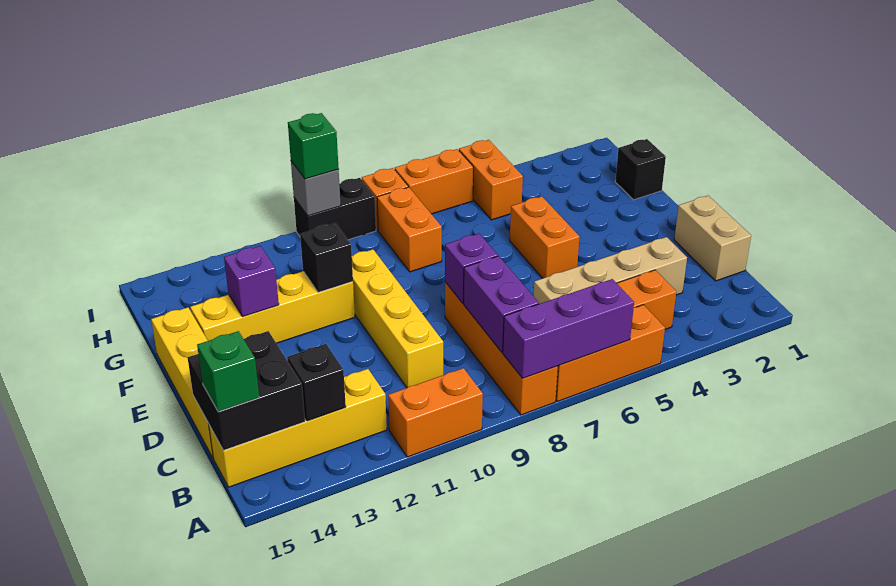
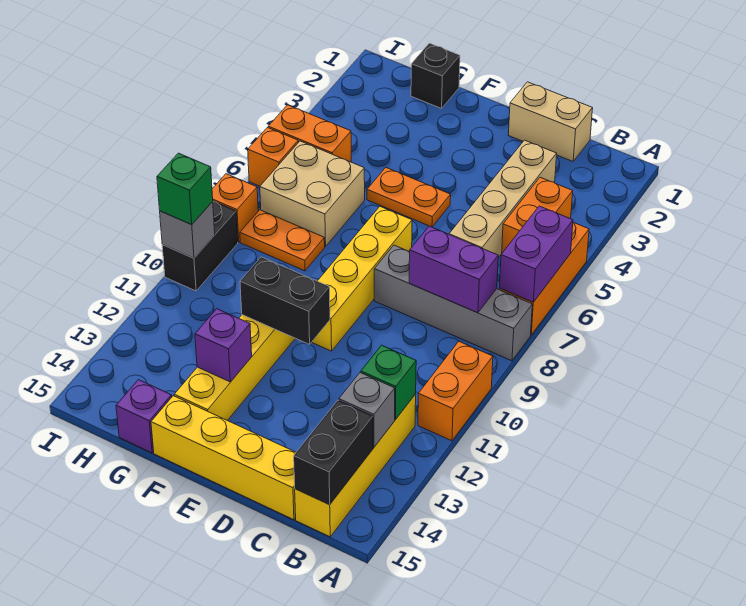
purple 1x3 brick [503,279,634,378] -> purple 1x2 brick [500,206,573,302]
orange 1x4 brick [445,282,558,415] -> grey 1x4 brick [374,245,532,361]
black 1x1 brick [287,344,346,421] -> grey 1x1 brick [339,373,395,447]
black 2x2 brick [188,331,305,451] -> black 1x2 brick [294,400,373,505]
green 1x1 brick [197,331,259,412] -> green 1x1 brick moved to [361,345,416,419]
yellow 1x4 brick [352,249,443,388] -> yellow 1x4 brick turned to [312,207,412,351]
purple 1x1 brick [445,234,498,303] -> purple 1x1 brick moved to [116,380,172,453]
orange 1x2 brick [510,196,580,278] -> orange 1x2 plate [367,168,451,227]
black 1x1 brick [300,223,353,293] -> black 1x2 brick [240,257,330,344]
none -> tan 2x2 brick [260,141,365,247]
orange 1x2 brick [377,187,442,272] -> orange 1x2 plate [240,210,325,271]
orange 1x2 brick [395,149,473,214] -> orange 1x1 brick [248,128,298,186]

